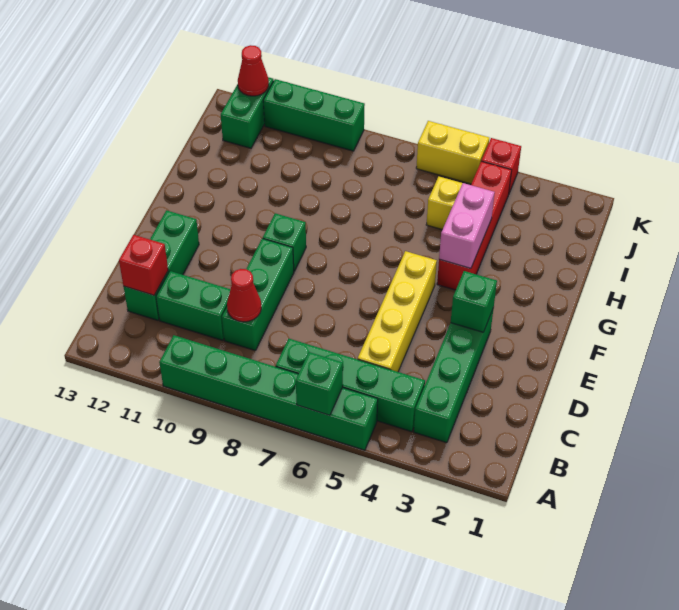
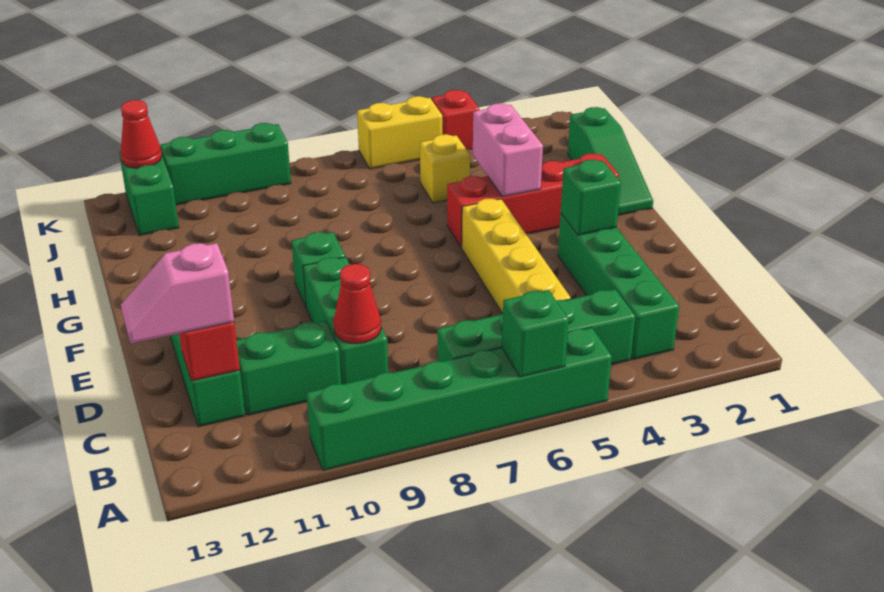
none -> pink 1x2 slope [121,243,234,344]
none -> green 1x3 slope [568,107,653,215]
red 1x4 brick [437,161,512,290] -> red 1x4 brick turned to [447,154,619,248]

